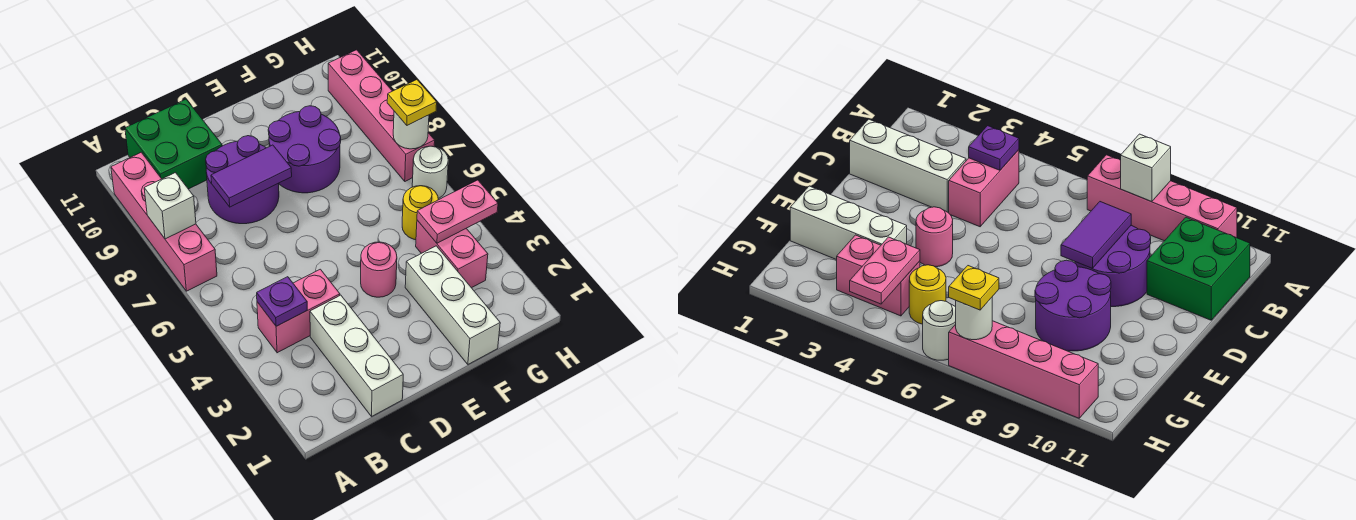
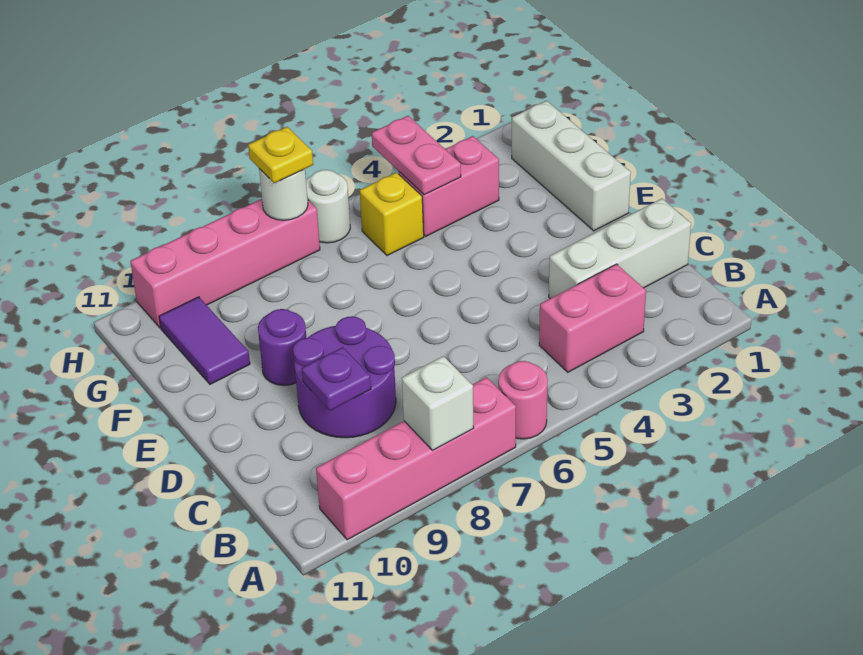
pink 1x2 brick [257,269,340,353] -> pink 1x2 brick turned to [539,264,646,372]
purple 1x1 plate [257,277,307,326] -> purple 1x1 plate moved to [302,347,371,411]
green 2x2 brick [125,99,222,189] -> none
purple 1x2 tile [211,145,292,207] -> purple 1x2 tile moved to [159,297,250,384]
pink 1x1 round brick [361,242,397,297] -> pink 1x1 round brick moved to [498,361,547,439]
purple 2x2 round brick [268,106,341,193] -> purple 1x1 round brick [258,309,306,386]
white 1x3 brick [405,246,500,364] -> white 1x3 brick turned to [512,101,631,231]
yellow 1x1 round brick [402,186,438,240] -> yellow 1x1 brick [360,172,424,256]

